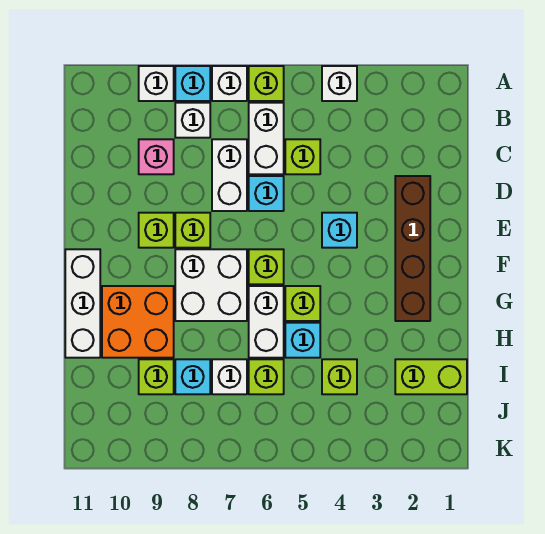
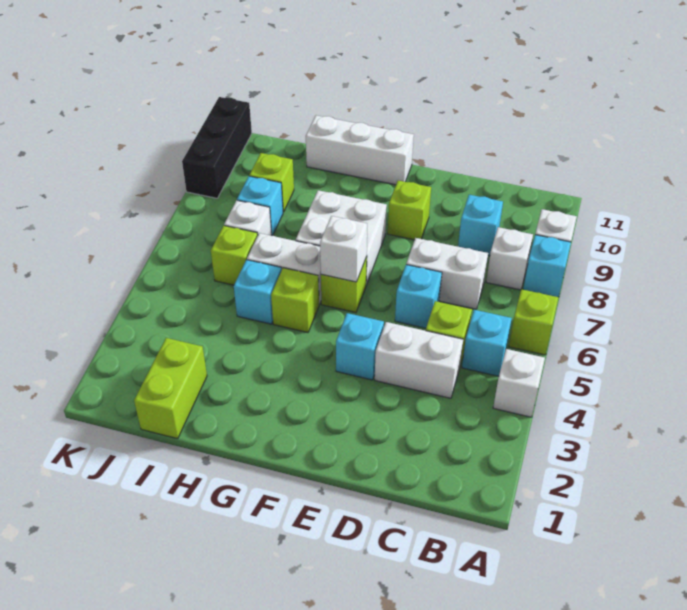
white 1x1 brick [212,66,247,101] -> white 1x1 brick moved to [320,216,367,282]
none -> cyan 1x1 brick [462,310,512,376]
white 1x2 brick [249,103,284,174] -> white 1x2 brick moved to [375,322,463,398]
pink 1x1 brick [139,139,174,174] -> cyan 1x1 brick [458,195,503,256]
brown 1x4 brick [395,176,430,321] -> none
lime 1x1 brick [175,213,210,248] -> none
orange 2x2 brick [102,286,174,358] -> none
lime 1x1 brick [322,359,357,394] -> none
none -> black 1x3 brick [182,97,252,198]

